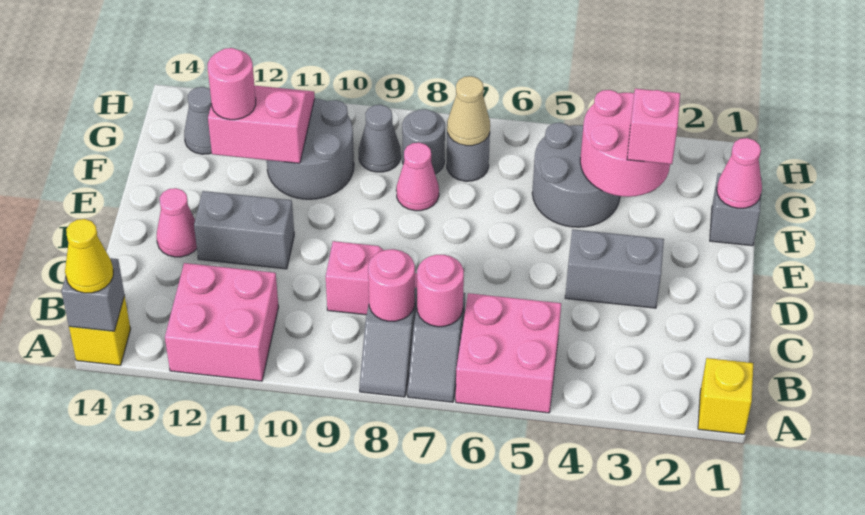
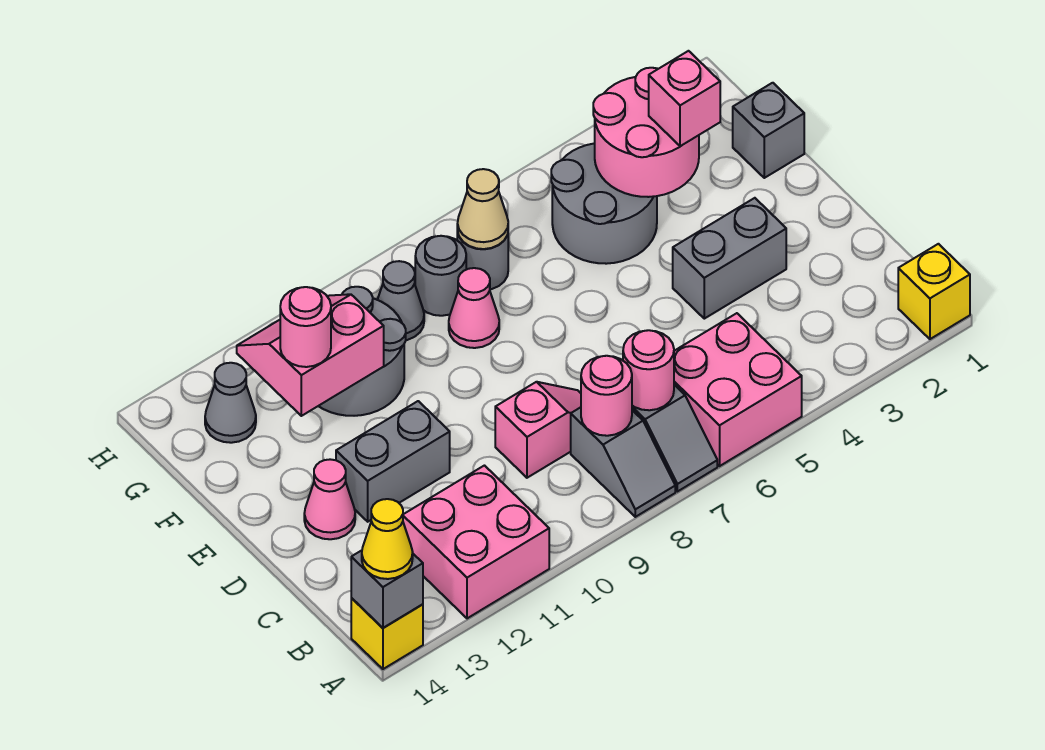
pink 1x1 cone [717,138,762,208] -> none

